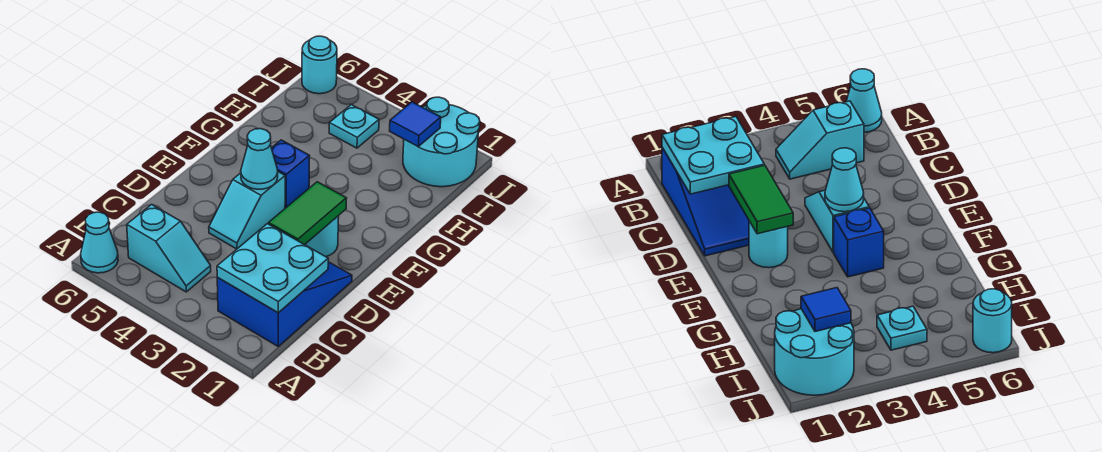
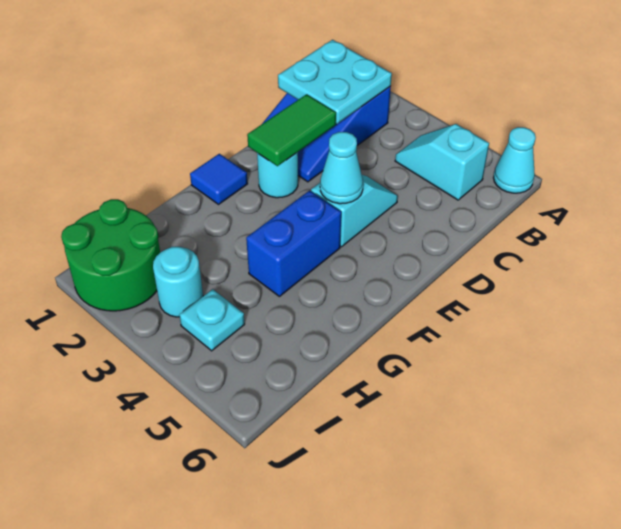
blue 1x1 brick [272,140,310,208] -> blue 1x2 brick [246,191,341,296]
cyan 2x2 round brick [403,97,480,187] -> green 2x2 round brick [61,199,160,311]
blue 1x1 tile [390,102,441,146] -> blue 1x1 tile moved to [190,154,248,204]
cyan 1x1 round brick [302,36,337,94] -> cyan 1x1 round brick moved to [153,247,203,317]

